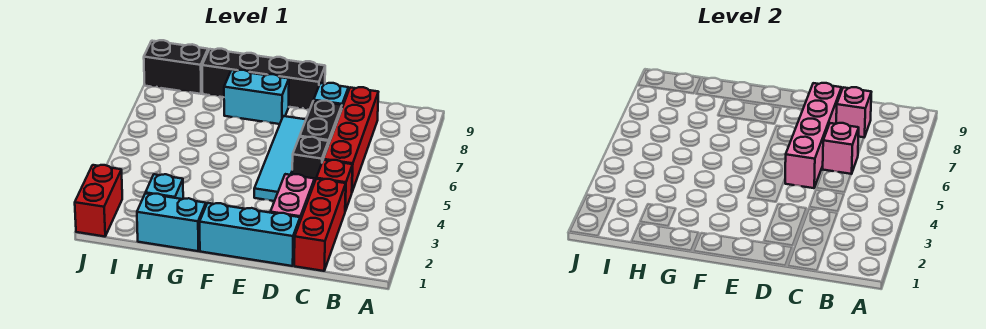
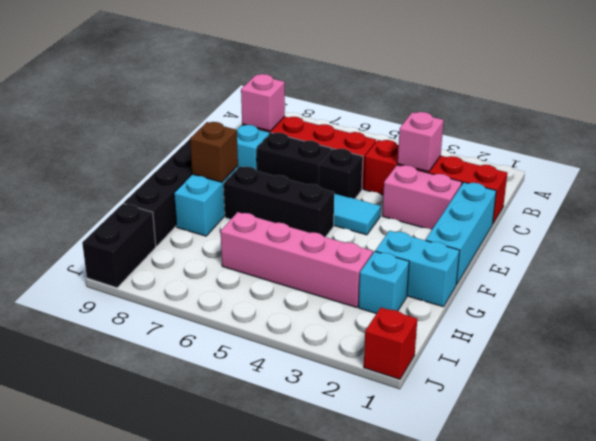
pink 1x1 brick [823,123,859,174] -> pink 1x1 brick moved to [398,112,444,172]
pink 1x4 brick [785,83,842,188] -> pink 1x4 brick moved to [221,212,373,308]
none -> black 1x3 brick [224,166,334,237]
none -> brown 1x1 brick [190,122,238,182]
cyan 1x2 brick [137,193,206,251] -> cyan 1x2 brick turned to [375,231,460,307]
red 1x2 brick [75,165,122,236] -> red 1x1 brick [364,308,417,379]

